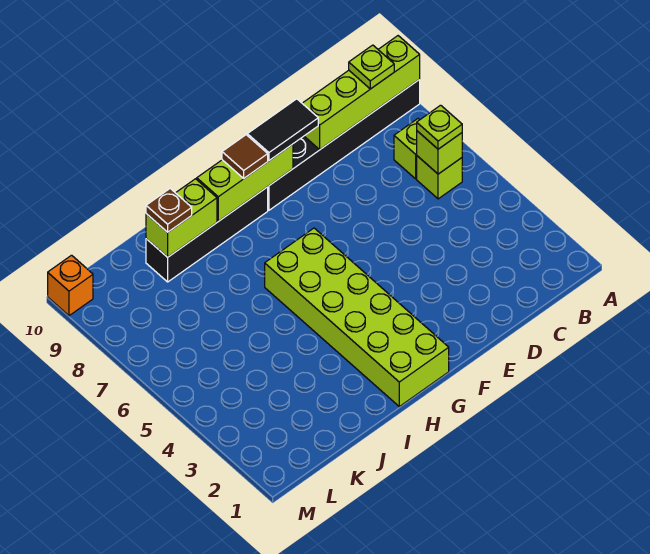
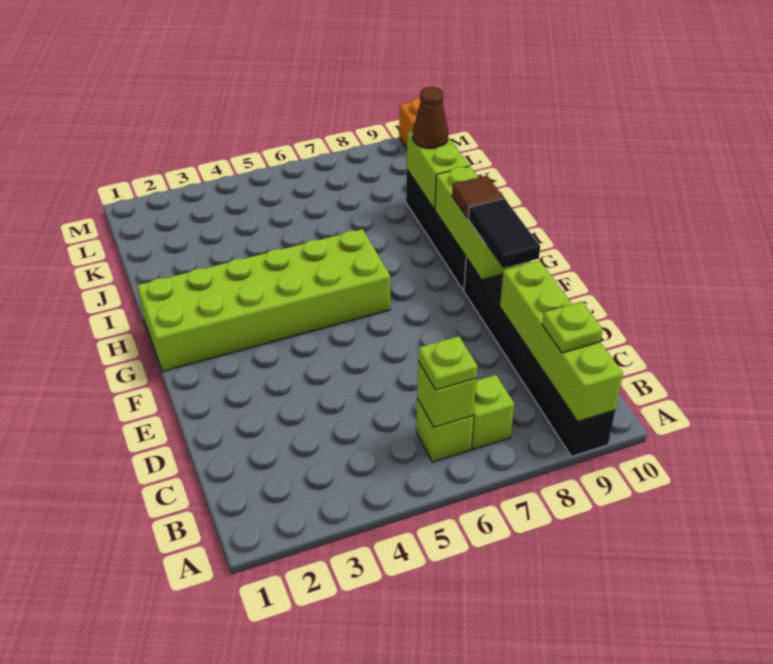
brown 1x1 plate [146,189,192,232] -> brown 1x1 cone [413,87,448,148]

